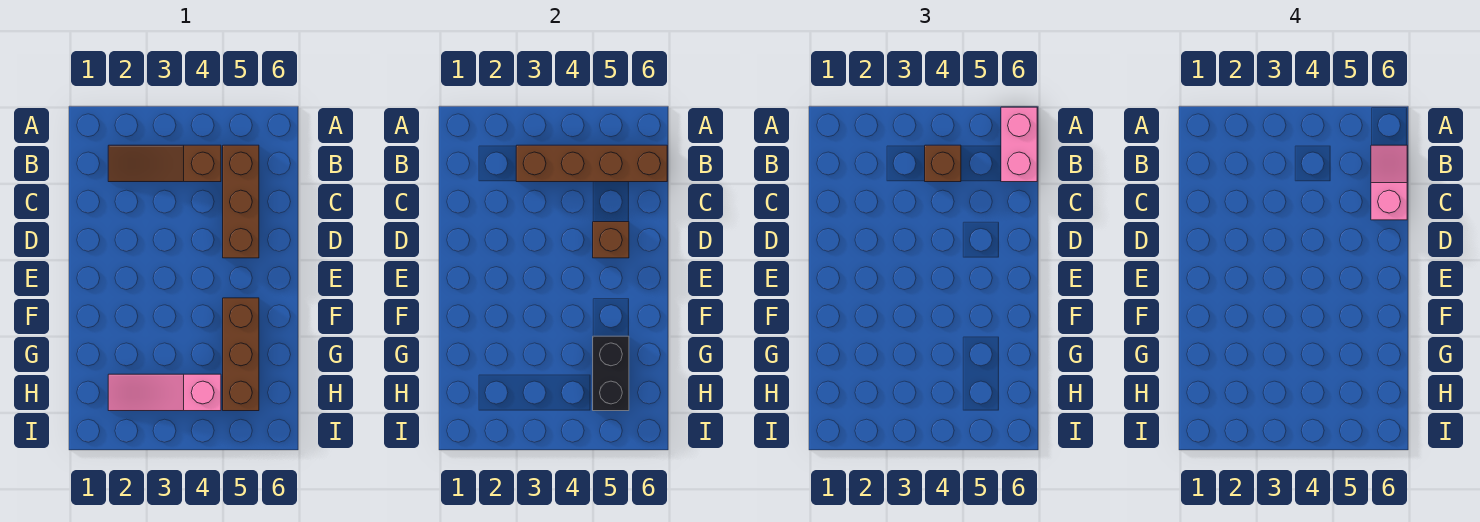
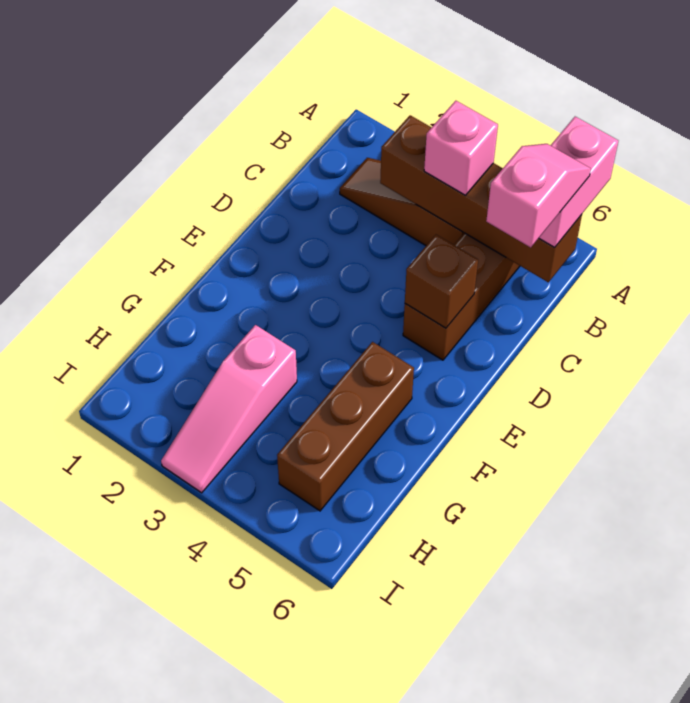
brown 1x1 brick [925,145,961,182] -> pink 1x1 brick [424,101,498,195]
black 1x2 brick [593,336,629,411] -> none
pink 1x3 slope [108,374,221,411] -> pink 1x3 slope turned to [161,325,297,493]

